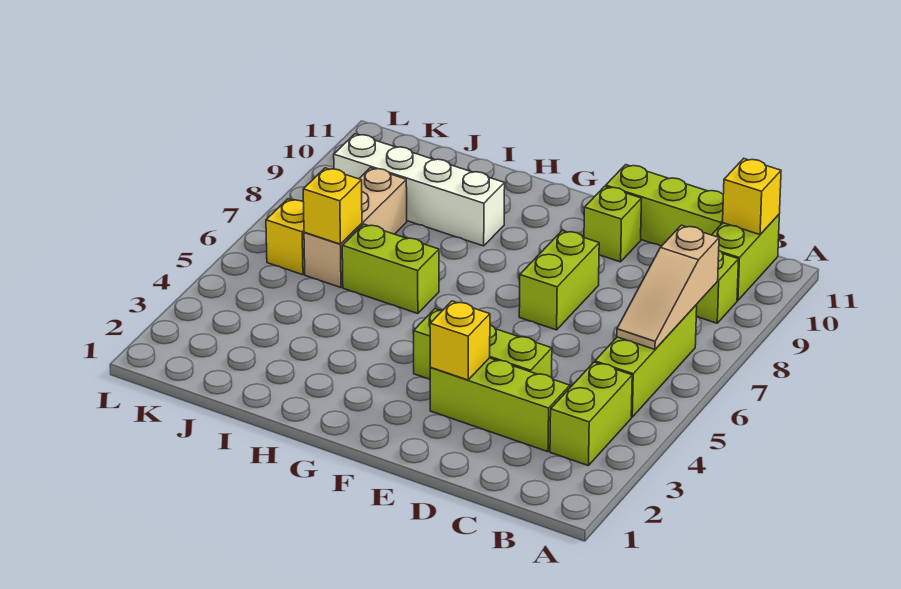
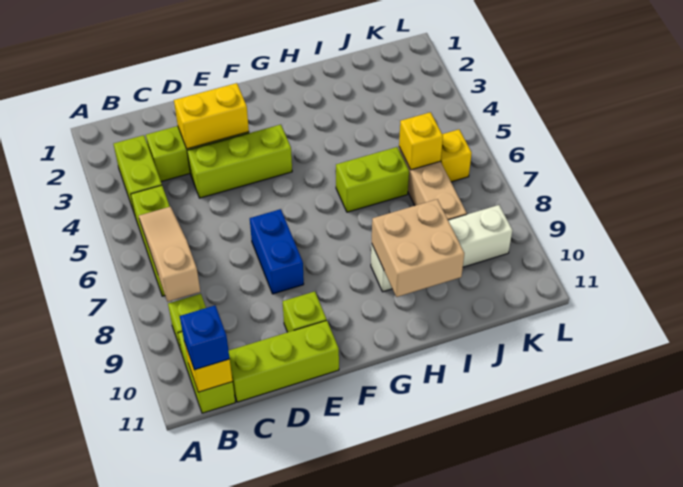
none -> blue 1x1 brick [180,306,230,370]
yellow 1x1 brick [430,301,490,380] -> yellow 1x2 brick [174,83,249,149]
lime 1x2 brick [519,231,599,330] -> blue 1x2 brick [250,209,304,294]
none -> tan 2x2 brick [372,199,464,297]

